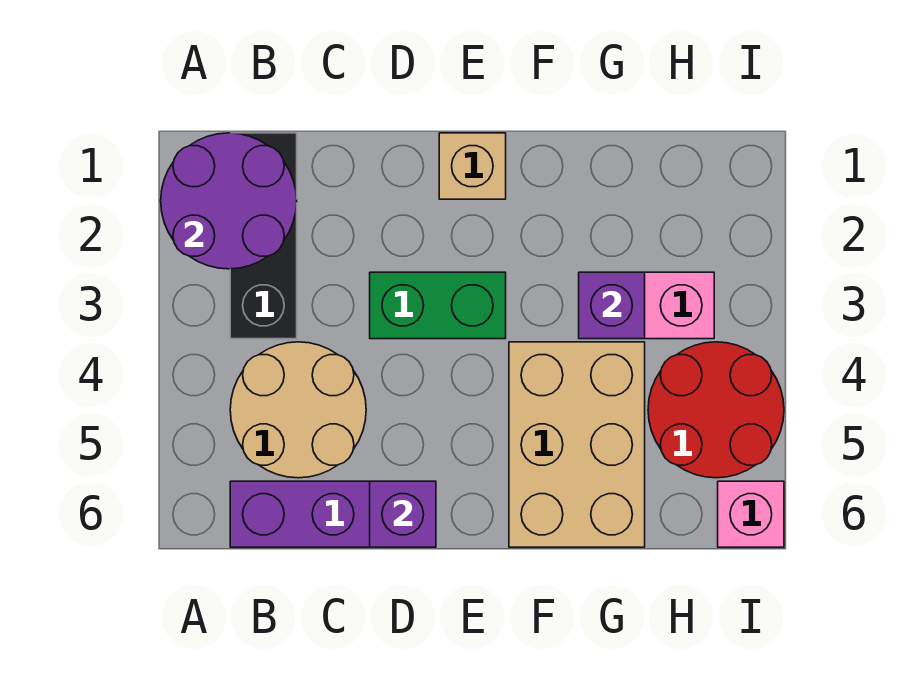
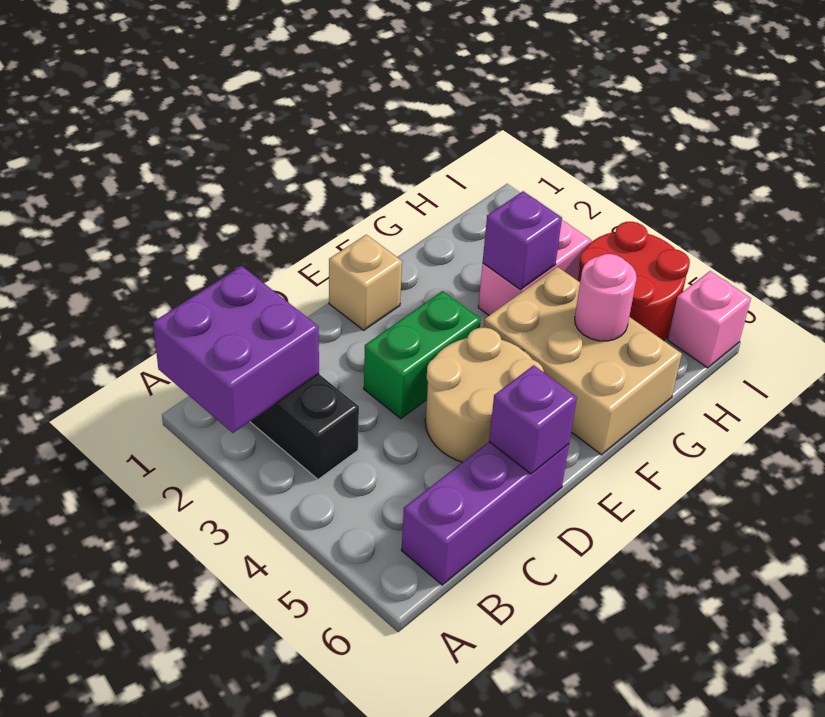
purple 2x2 round brick [161,133,297,269] -> purple 2x2 brick [153,266,319,433]
tan 2x2 round brick [230,342,366,478] -> tan 2x2 round brick moved to [425,328,544,462]
none -> pink 1x1 round brick [575,254,637,341]

